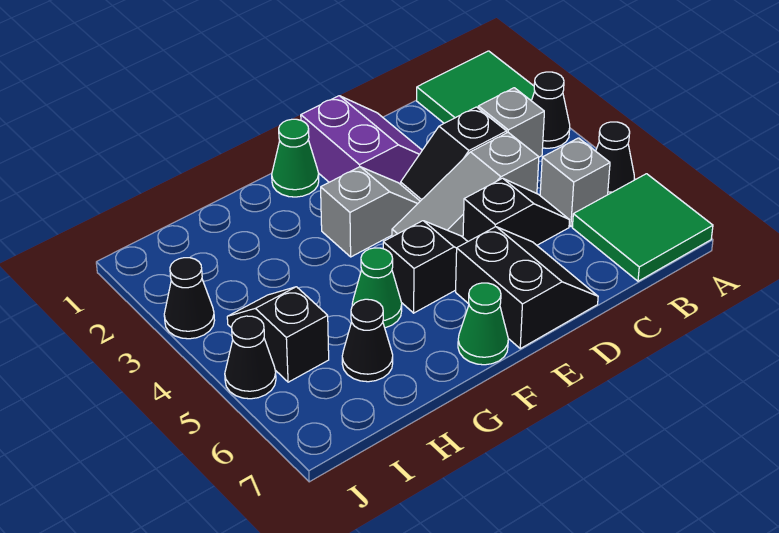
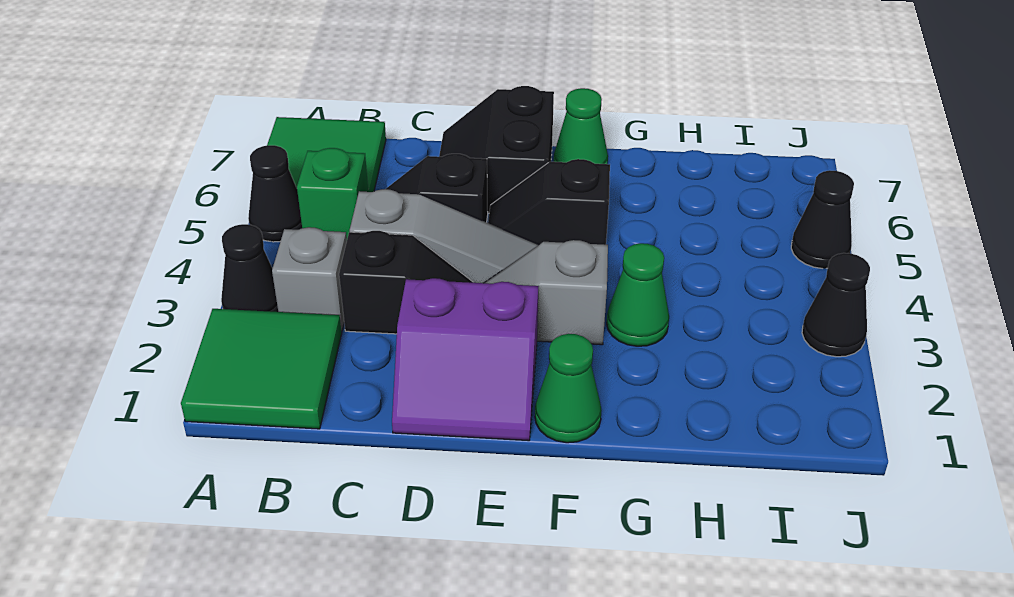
grey 1x1 brick [540,138,610,226] -> green 1x1 brick [297,148,368,238]
purple 2x2 slope [301,96,422,184] -> purple 2x2 slope turned to [392,278,538,441]
green 1x1 cone [352,248,402,328] -> green 1x1 cone moved to [607,243,669,346]
black 1x1 cone [342,299,393,382] -> none
black 1x2 slope [227,287,329,382] -> none

